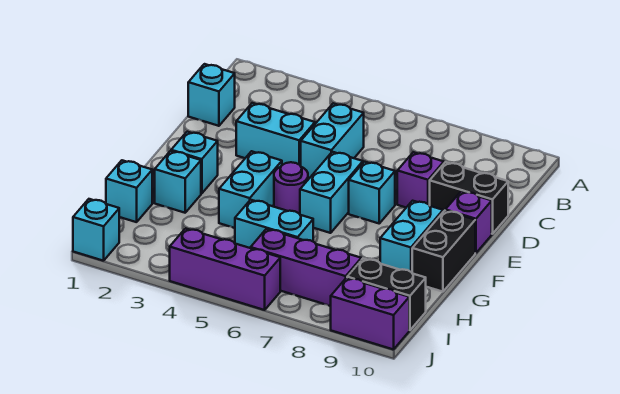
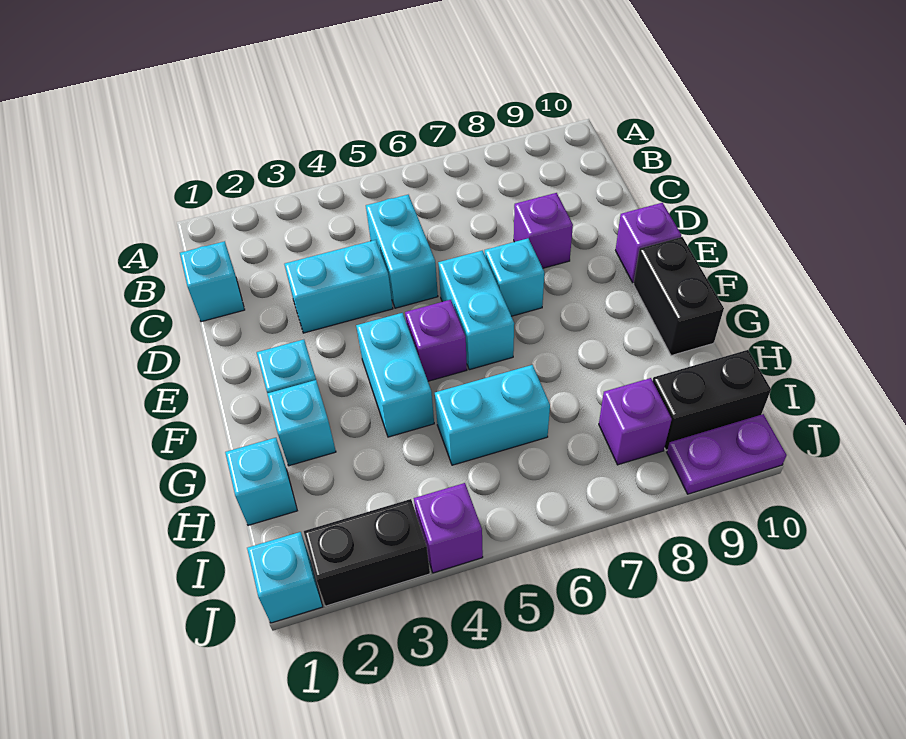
black 1x2 brick [430,162,508,234] -> black 1x2 brick moved to [304,499,430,606]
purple 1x1 round brick [274,162,308,214] -> purple 1x1 brick [405,300,467,381]
cyan 1x2 brick [380,201,443,272] -> none
purple 1x3 brick [251,229,361,306] -> purple 1x1 brick [599,378,672,465]
purple 1x3 brick [170,228,280,310] -> purple 1x1 brick [414,483,483,573]
purple 1x2 brick [331,278,409,350] -> purple 1x2 plate [667,414,786,494]

